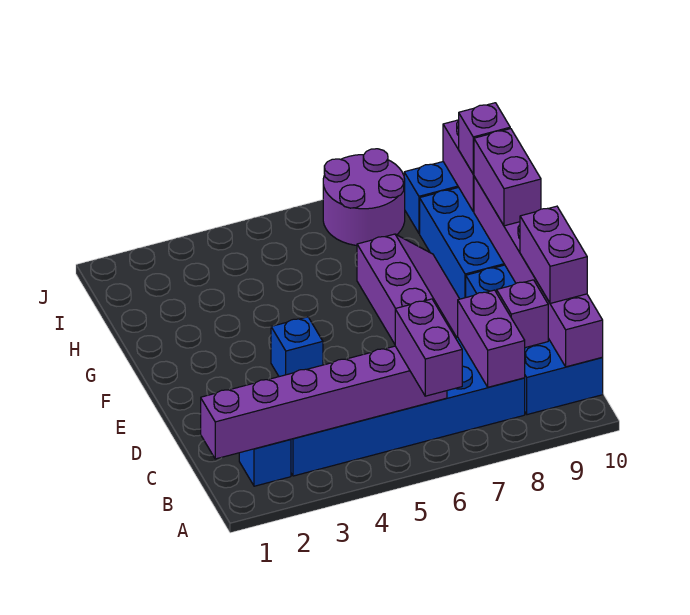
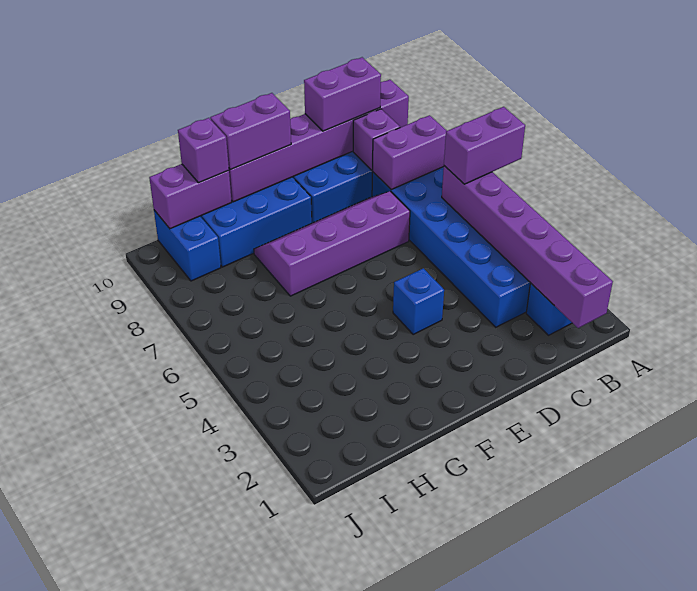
purple 2x2 round brick [323,149,405,245] -> none

